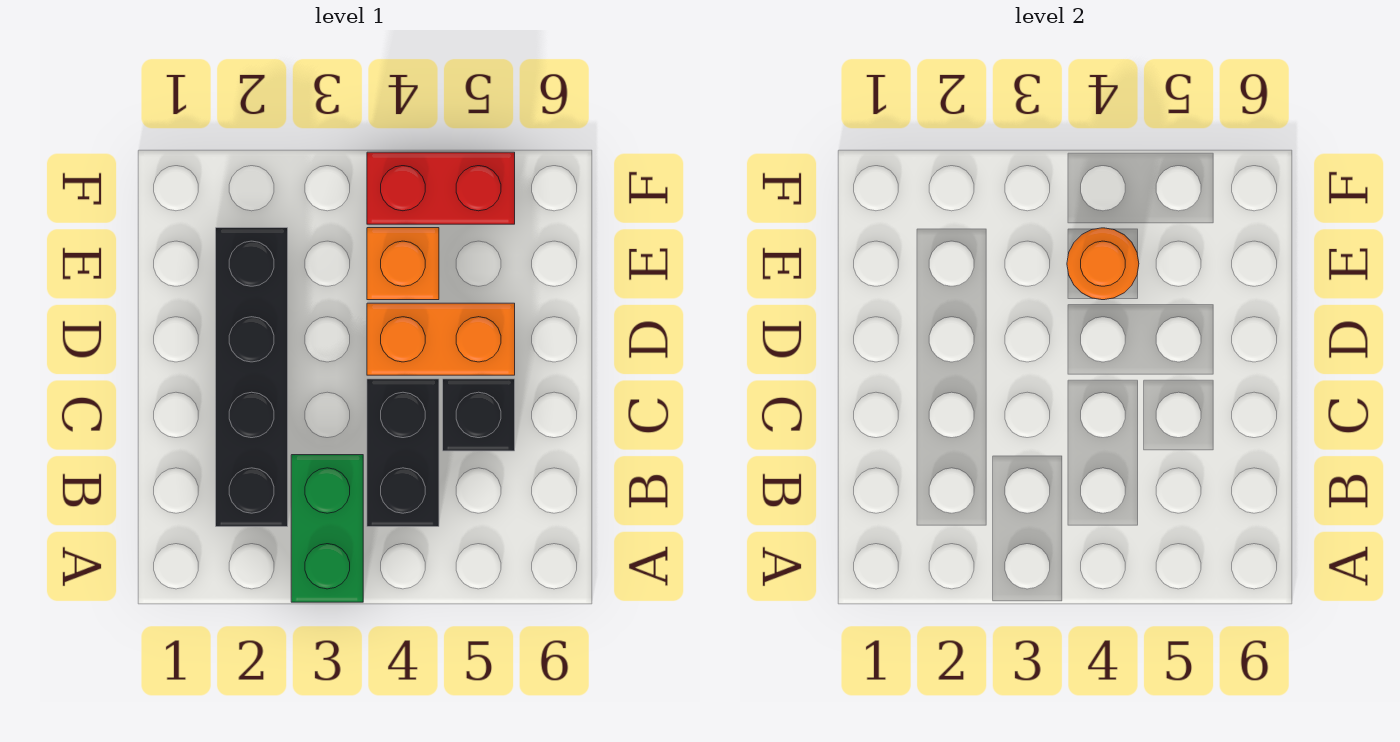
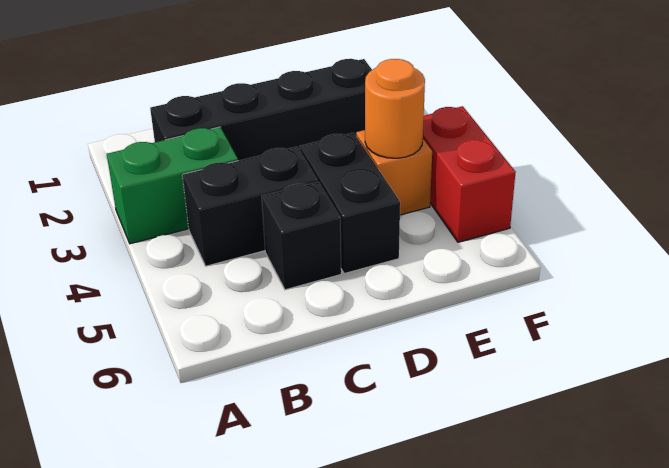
orange 1x2 brick [367,303,515,375] -> black 1x2 brick [300,133,400,274]

